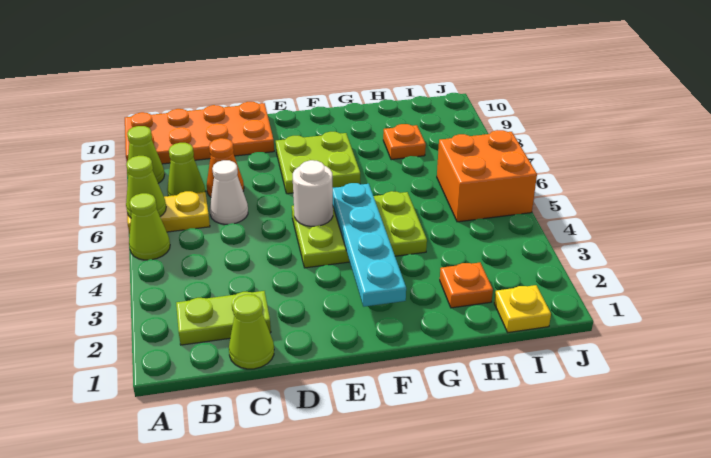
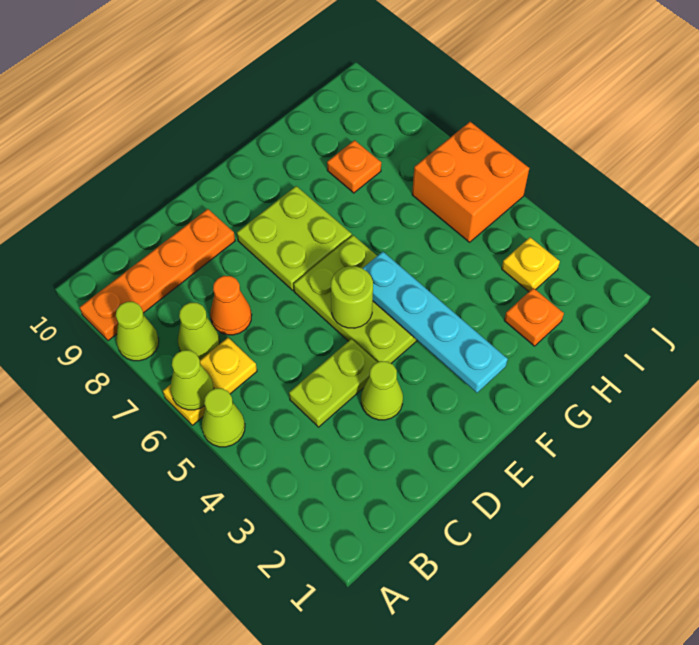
orange 2x4 plate [125,102,274,164] -> orange 1x4 plate [80,209,235,341]
lime 1x2 plate [176,291,271,345] -> lime 1x2 plate moved to [289,339,377,427]
lime 1x1 cone [229,295,274,369] -> lime 1x1 cone moved to [361,361,403,420]
white 1x1 cone [210,160,248,224] -> none
lime 2x3 plate [292,191,427,268] -> lime 2x3 plate turned to [294,235,417,363]
white 1x1 round brick [293,160,333,226] -> lime 1x1 round brick [331,266,373,328]
yellow 1x1 plate [494,285,551,332] -> yellow 1x1 plate moved to [502,237,560,292]

